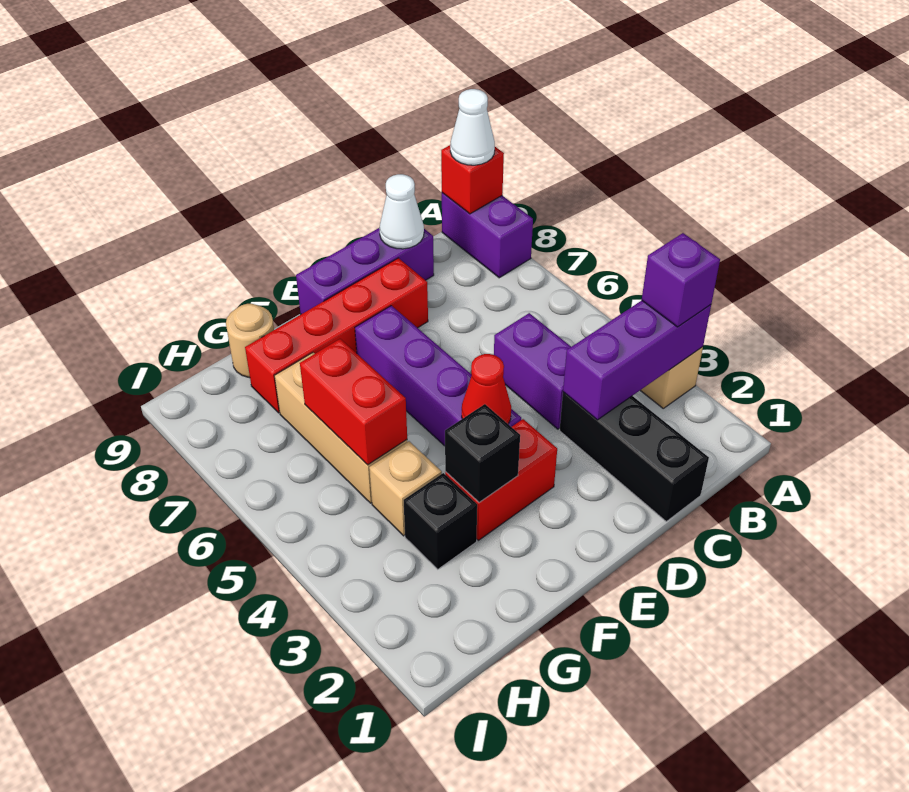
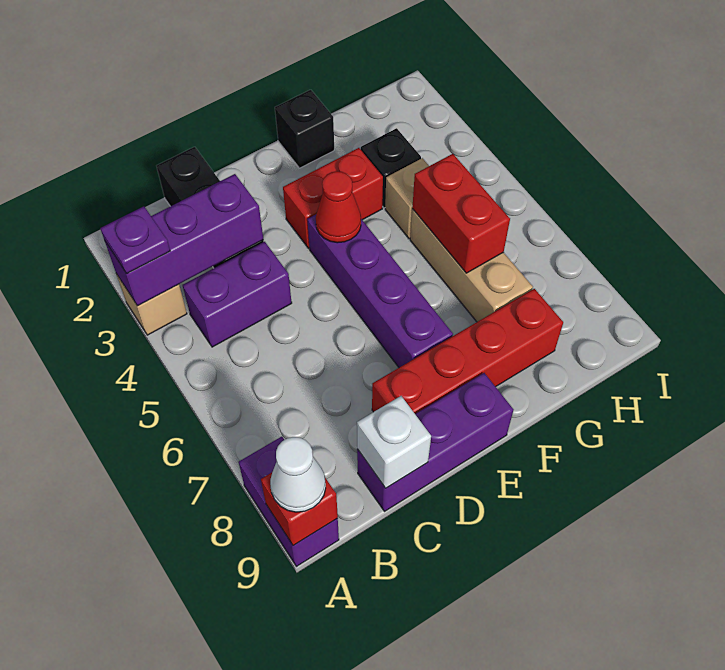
purple 1x1 brick [642,233,720,327] -> purple 1x1 plate [100,206,170,274]
purple 1x2 brick [494,313,571,429] -> purple 1x2 brick turned to [183,242,292,347]
white 1x1 cone [379,174,424,249] -> white 1x1 brick [357,396,431,488]
black 1x1 brick [445,404,520,502] -> black 1x1 brick moved to [275,90,334,168]
tan 1x1 round brick [226,304,274,378] -> none

